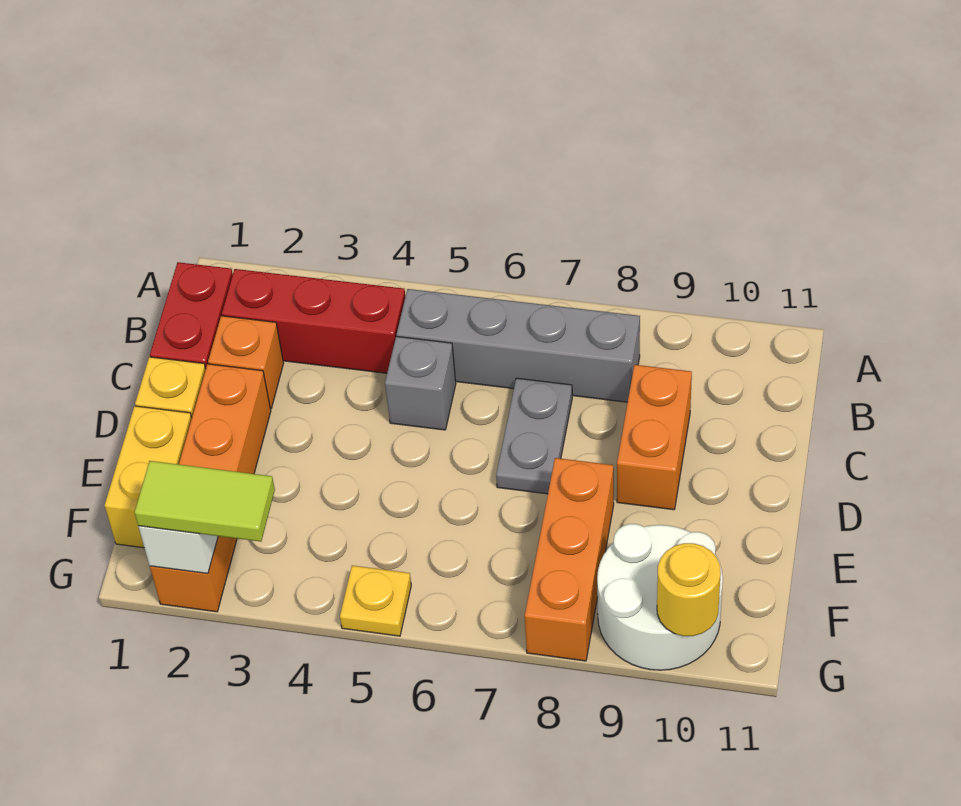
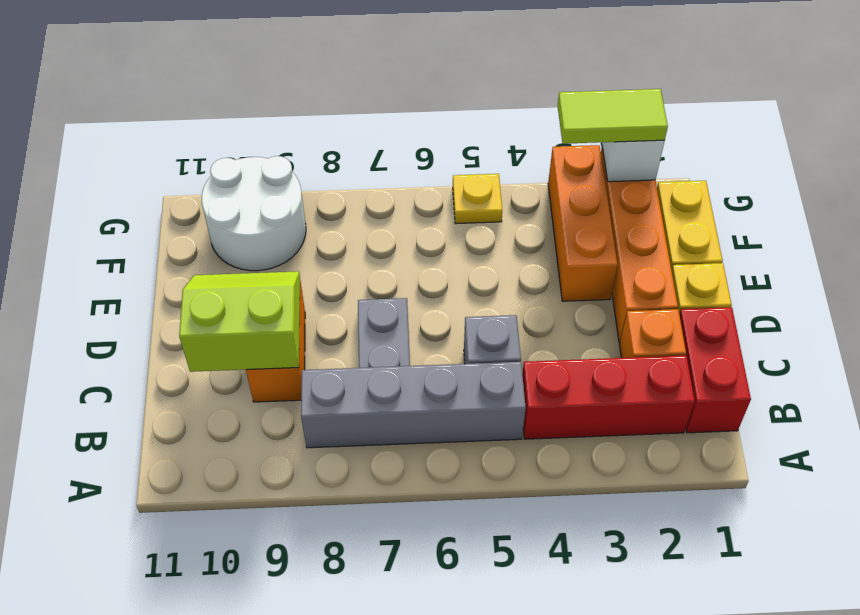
none -> lime 2x2 slope [179,271,300,372]
orange 1x3 brick [525,458,614,661] -> orange 1x3 brick moved to [548,145,618,301]
yellow 1x1 round brick [657,543,721,636] -> none

